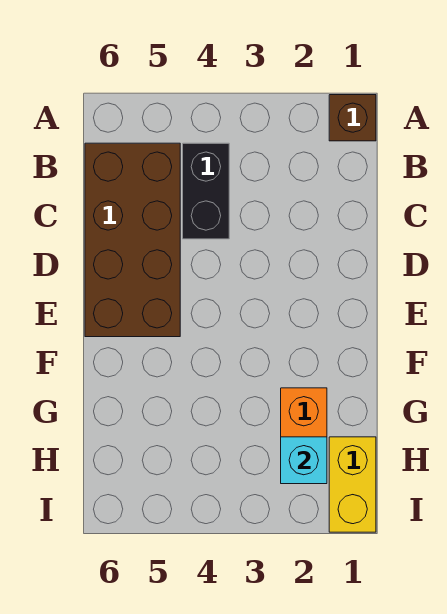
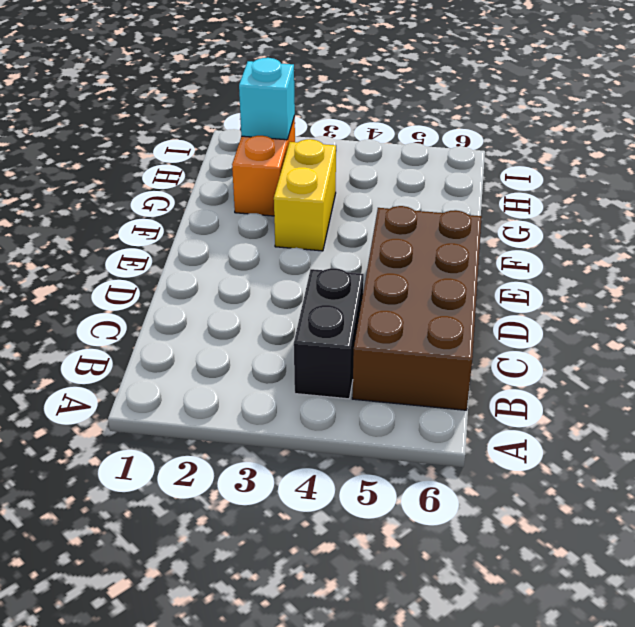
brown 1x1 brick [329,95,376,141] -> none
yellow 1x2 brick [329,437,376,532] -> yellow 1x2 brick moved to [274,139,336,251]

